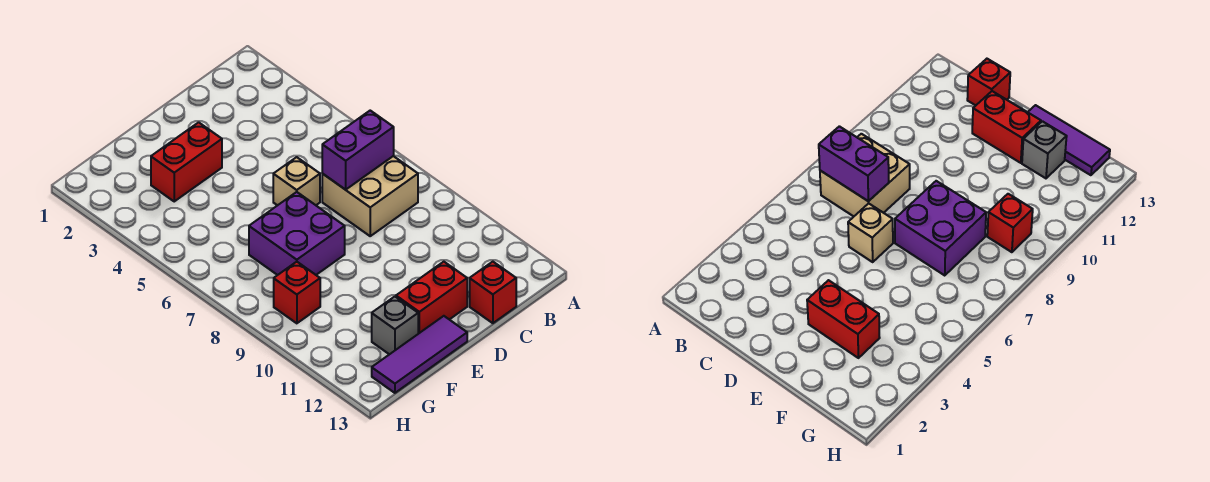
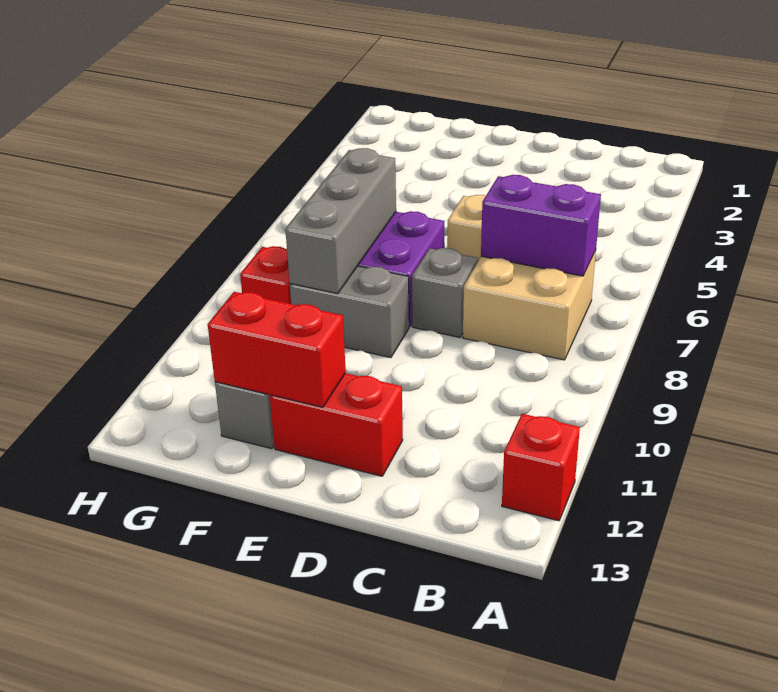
red 1x1 brick [470,262,516,323] -> red 1x1 brick moved to [502,414,580,521]
none -> grey 1x1 brick [412,248,478,338]
red 1x2 brick [151,122,222,201] -> red 1x2 brick moved to [208,292,346,407]
none -> grey 1x2 brick [290,266,409,358]
purple 1x3 tile [372,316,467,393] -> none
none -> grey 1x3 brick [285,148,396,294]

